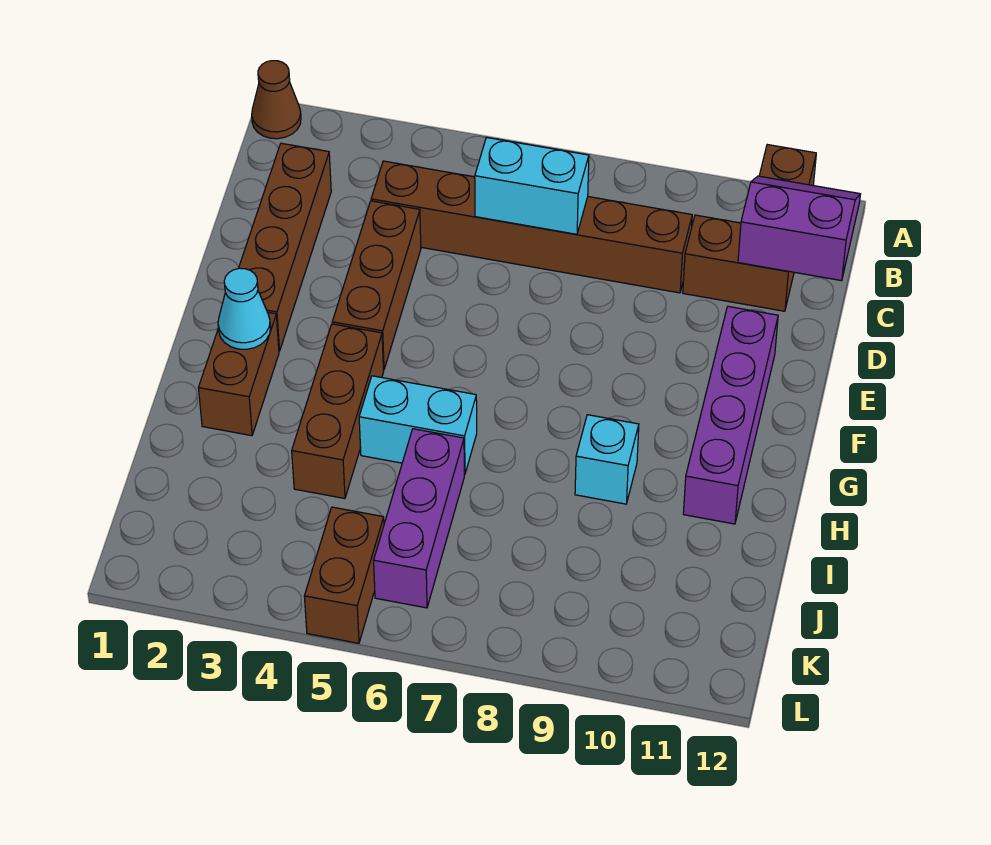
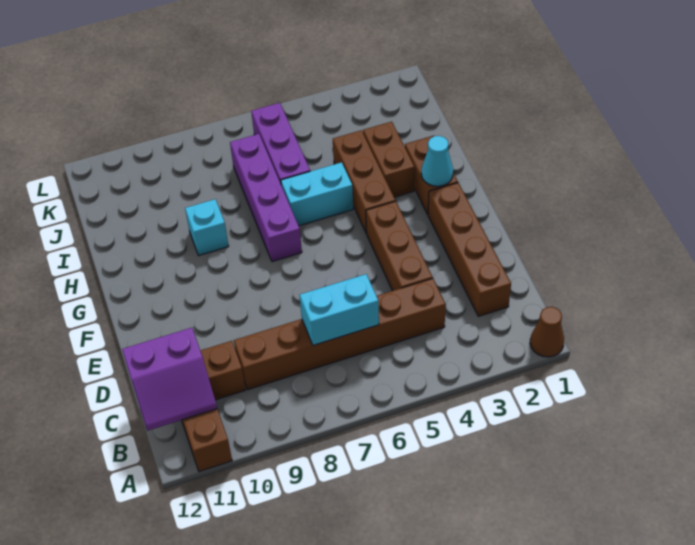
purple 1x4 brick [683,306,778,524] -> purple 1x4 brick moved to [230,134,302,262]
brown 1x2 brick [304,507,384,643] -> brown 1x2 brick moved to [363,122,415,197]

